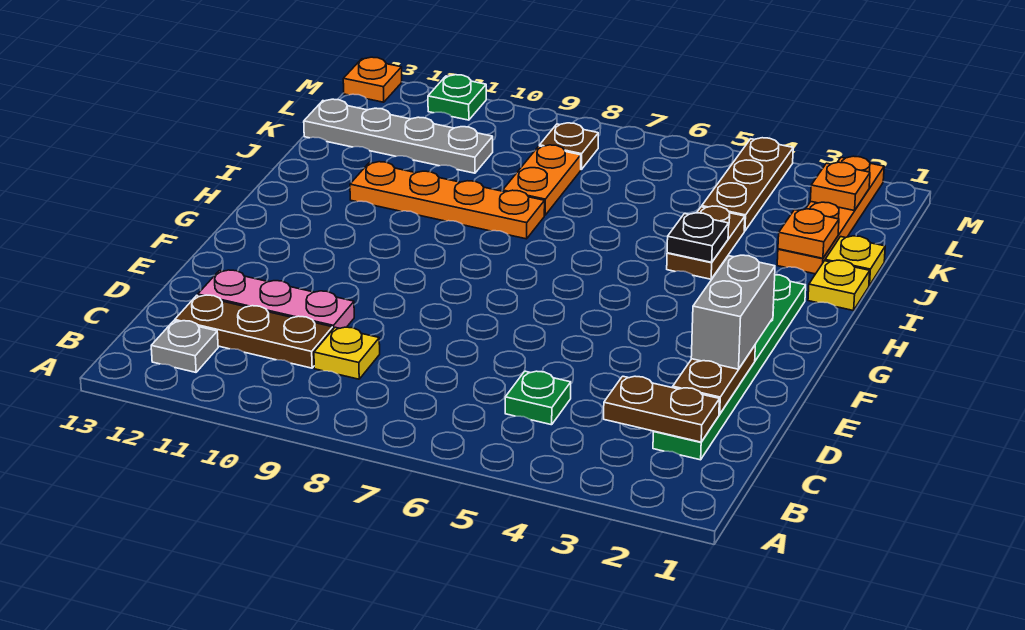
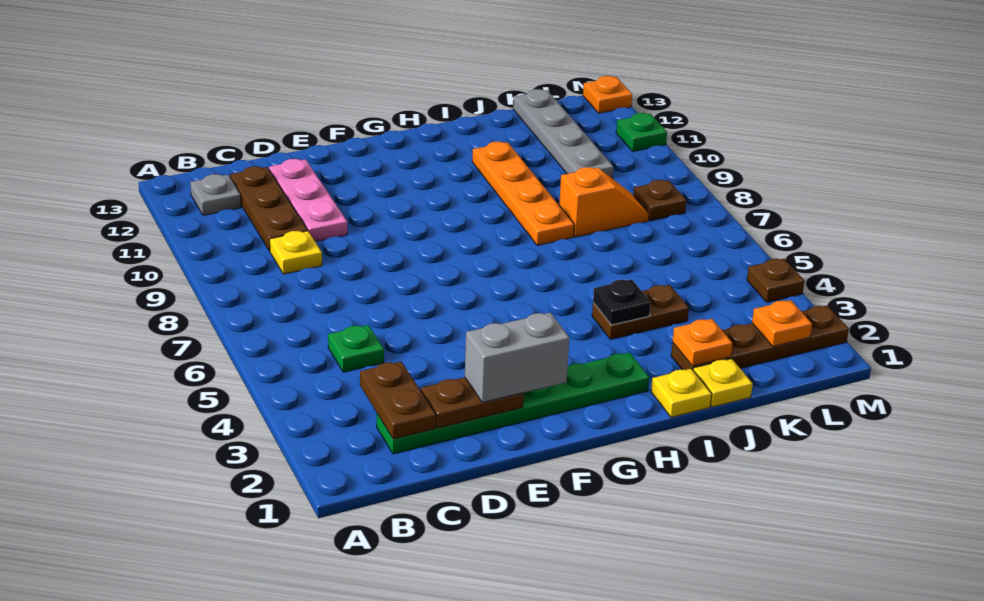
orange 1x4 plate [777,156,884,274] -> brown 1x4 plate [671,305,849,370]
orange 1x2 plate [503,145,581,215] -> orange 1x2 slope [559,167,649,237]
brown 1x3 plate [702,138,793,231] -> brown 1x1 plate [747,259,804,302]

